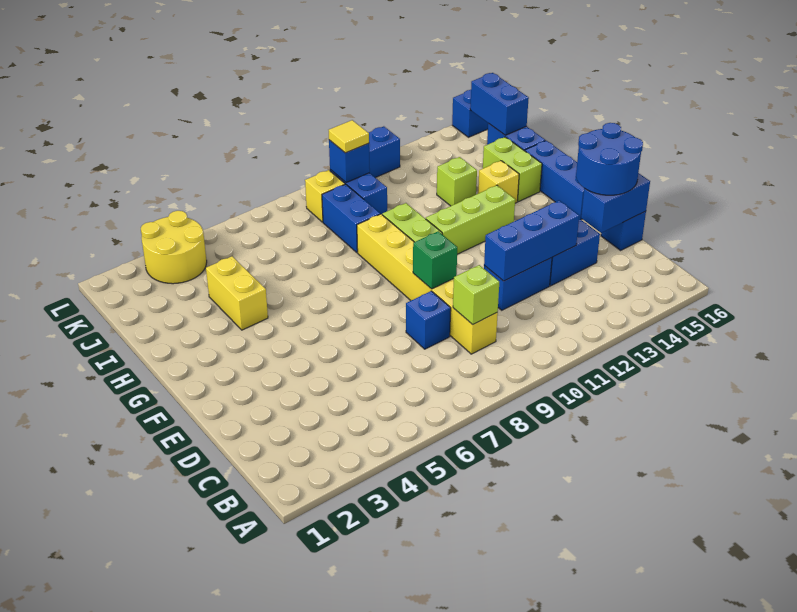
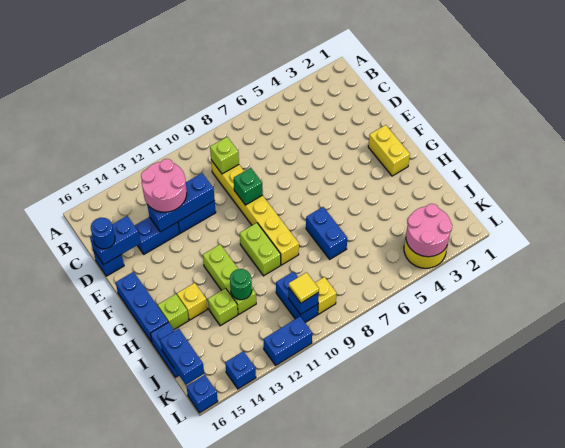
none -> pink 2x2 round brick [141,159,187,212]
blue 1x1 brick [406,291,451,349] -> blue 1x1 brick moved to [225,351,256,389]
blue 2x2 round brick [576,123,643,195] -> blue 1x1 round brick [91,218,115,249]
lime 1x3 brick [426,185,515,254] -> lime 1x3 brick turned to [203,244,256,314]
yellow 1x2 brick [206,256,268,330] -> yellow 1x2 brick moved to [368,125,410,176]
lime 1x2 brick [483,137,542,202] -> lime 1x1 brick [158,294,189,329]
blue 1x2 brick [322,184,380,252] -> blue 1x2 brick moved to [306,207,347,259]
none -> green 1x1 round brick [230,269,252,300]
none -> pink 2x2 round brick [406,204,452,257]

